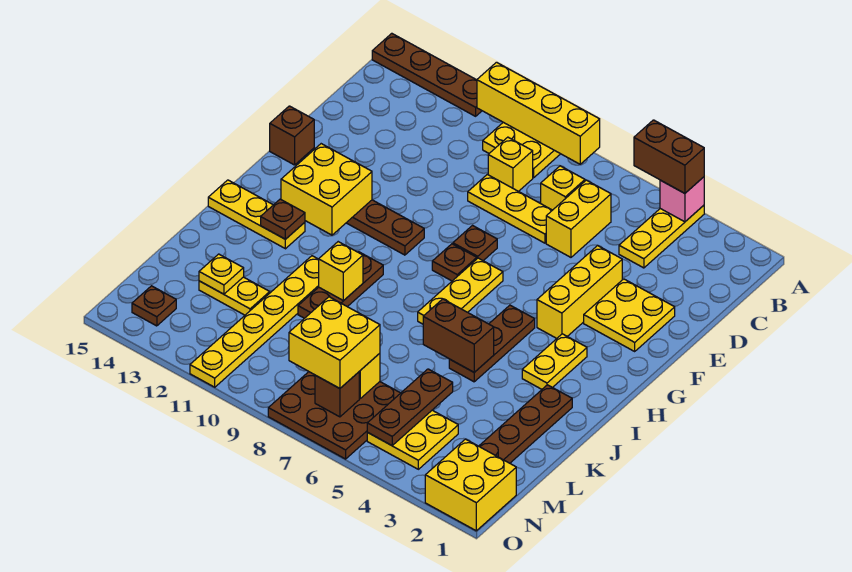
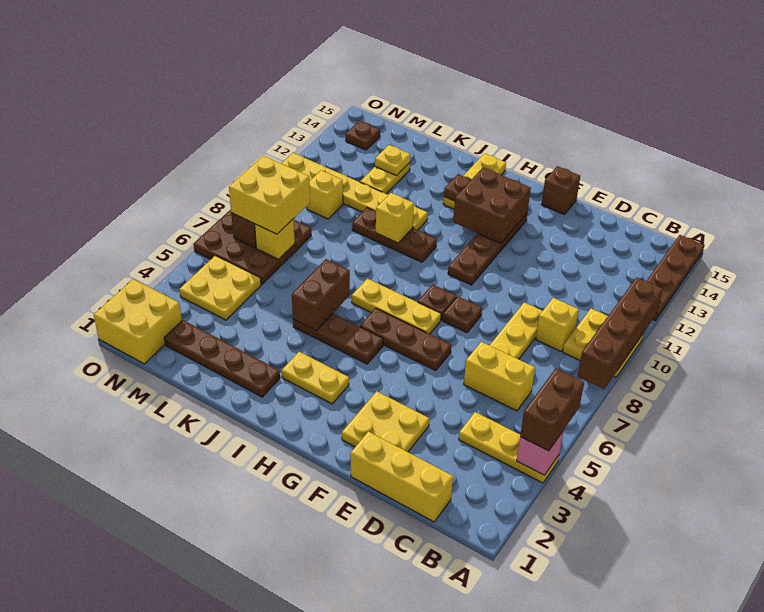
yellow 1x4 brick [477,62,600,164] -> brown 1x4 brick [577,277,663,389]
yellow 1x1 brick [541,166,585,210] -> yellow 1x1 brick moved to [307,170,343,219]
yellow 1x3 brick [537,245,622,338] -> yellow 1x3 brick moved to [350,431,453,522]
yellow 2x2 brick [281,144,372,235] -> brown 2x2 brick [453,168,531,243]
brown 1x3 plate [367,369,453,446] -> brown 1x3 plate moved to [360,308,451,371]

